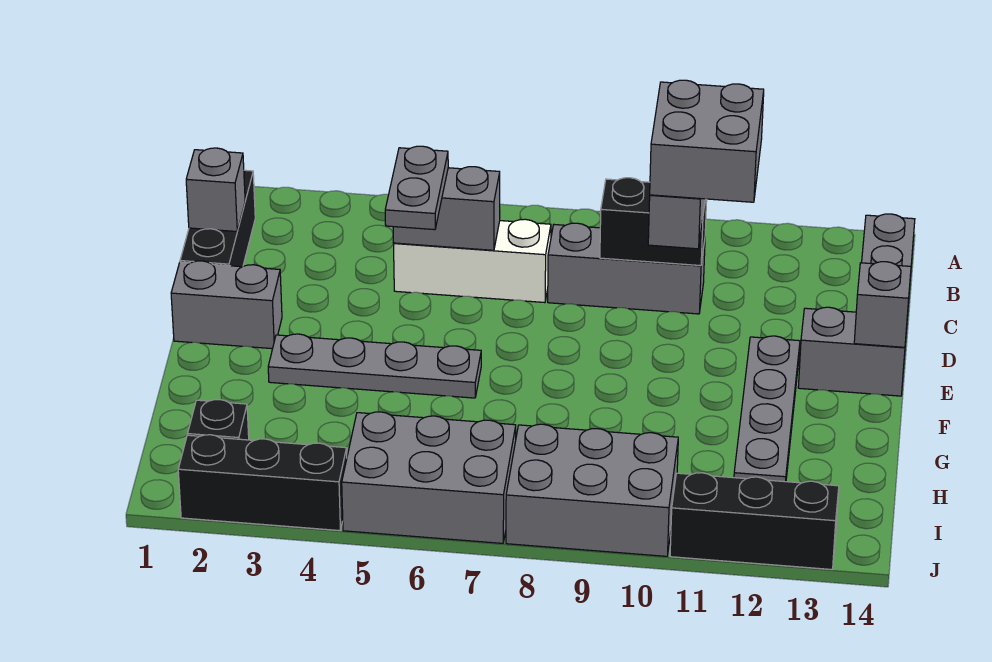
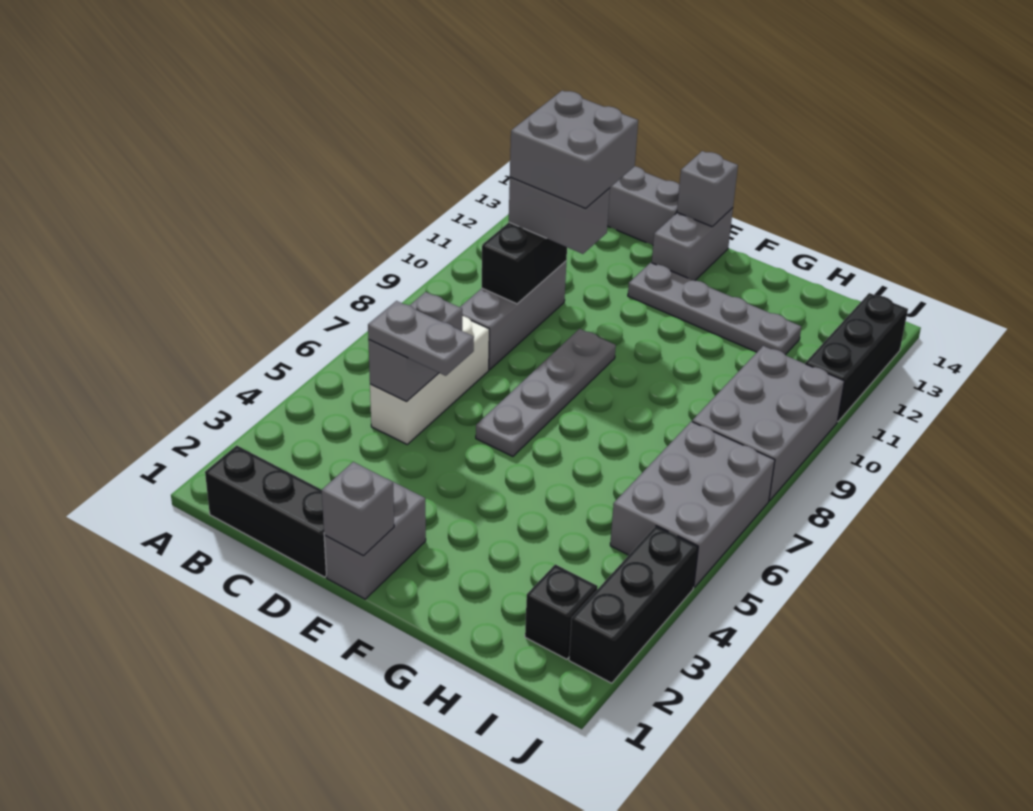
grey 1x1 brick [186,148,245,232] -> grey 1x1 brick moved to [322,462,394,556]
grey 1x4 plate [268,334,481,398] -> grey 1x4 plate moved to [476,329,616,456]

